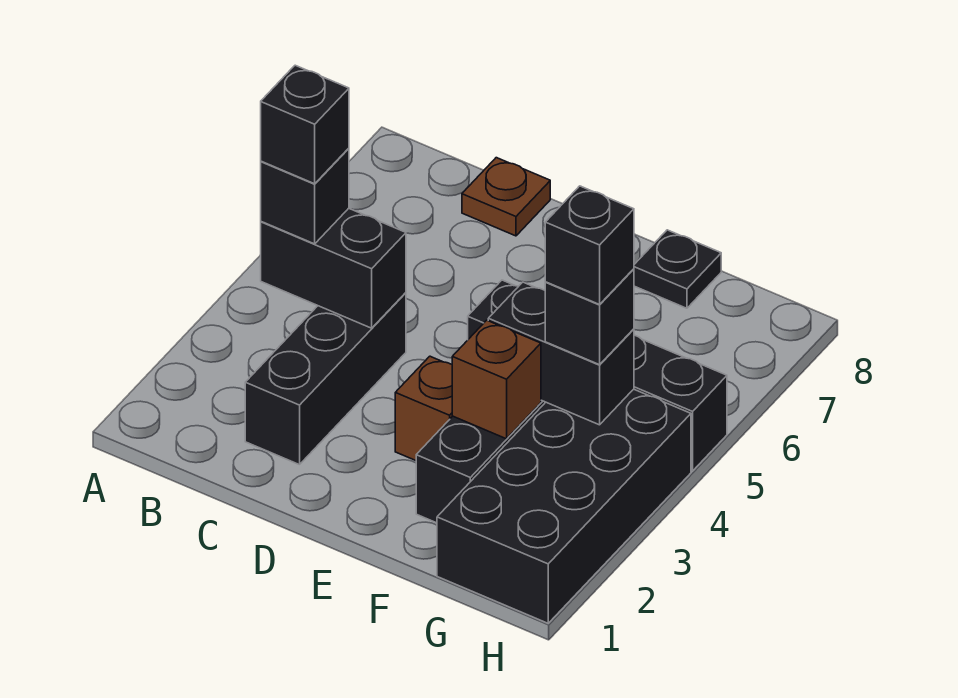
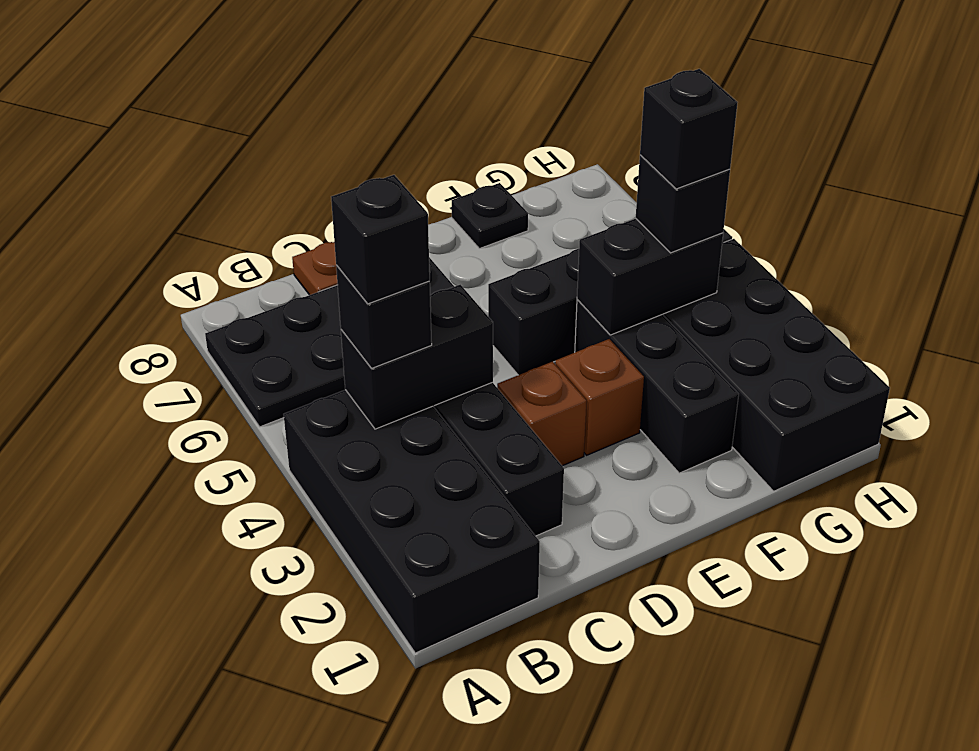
none -> black 2x4 brick [284,390,540,653]
none -> black 2x4 plate [205,257,454,427]
brown 1x1 brick [452,320,541,439] -> brown 1x1 brick moved to [497,362,587,466]

